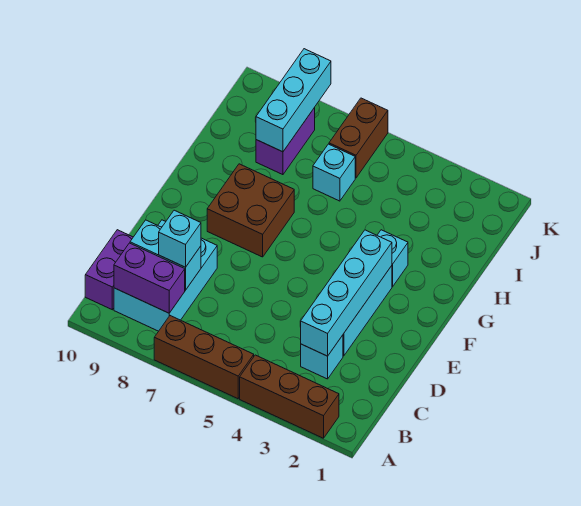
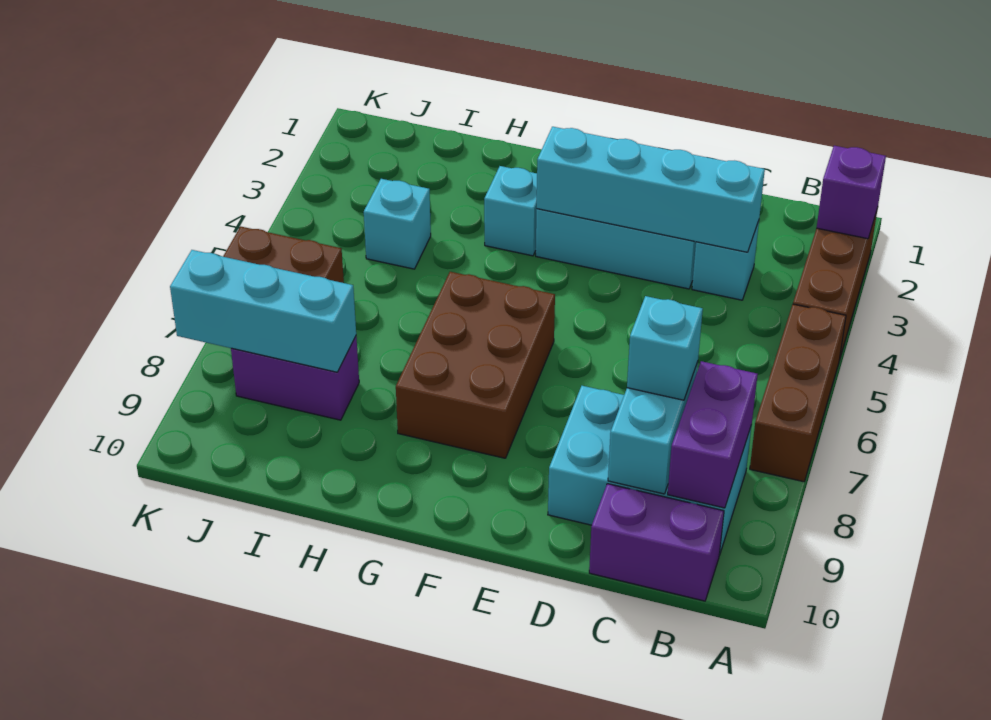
none -> purple 1x1 brick [817,146,886,239]
brown 2x2 brick [207,164,294,257] -> brown 2x3 brick [396,272,555,458]
cyan 1x1 brick [313,144,355,201] -> cyan 1x1 brick moved to [364,179,431,269]

